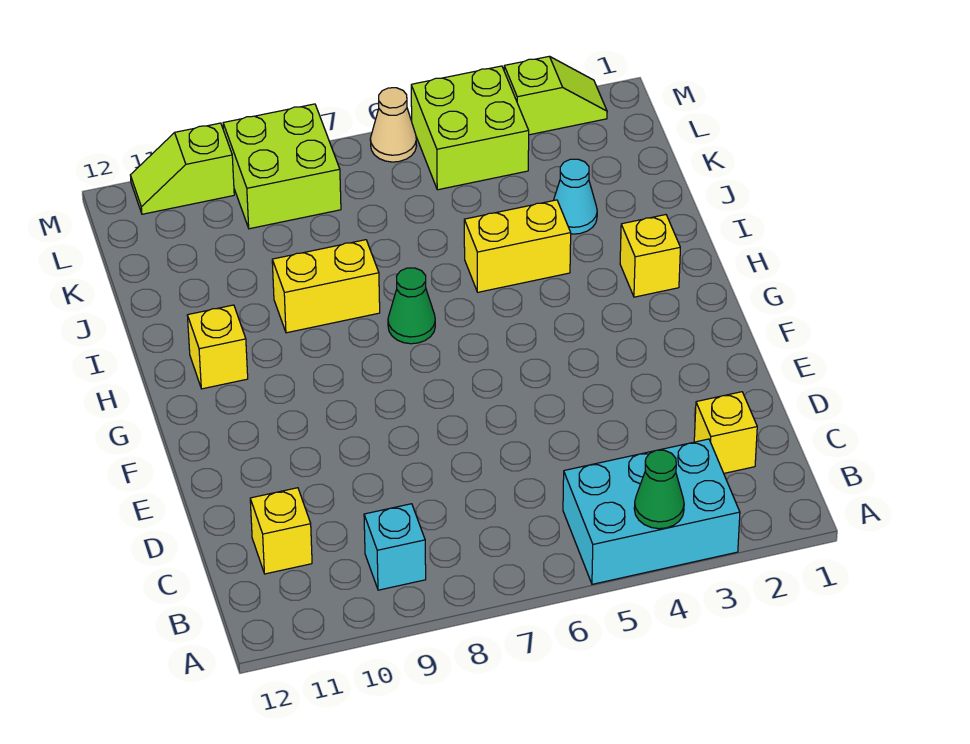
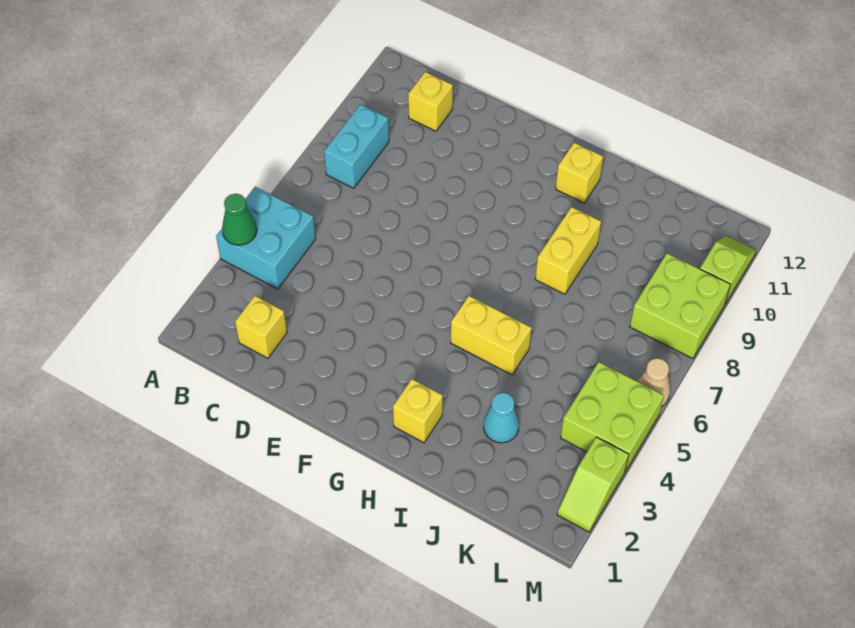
cyan 2x3 brick [563,439,740,584] -> cyan 2x2 brick [216,187,316,289]
cyan 1x1 brick [364,504,426,590] -> cyan 1x2 brick [324,104,389,188]
green 1x1 cone [388,268,435,344] -> none
yellow 1x2 brick [464,200,571,292] -> yellow 1x2 brick turned to [451,296,531,375]

